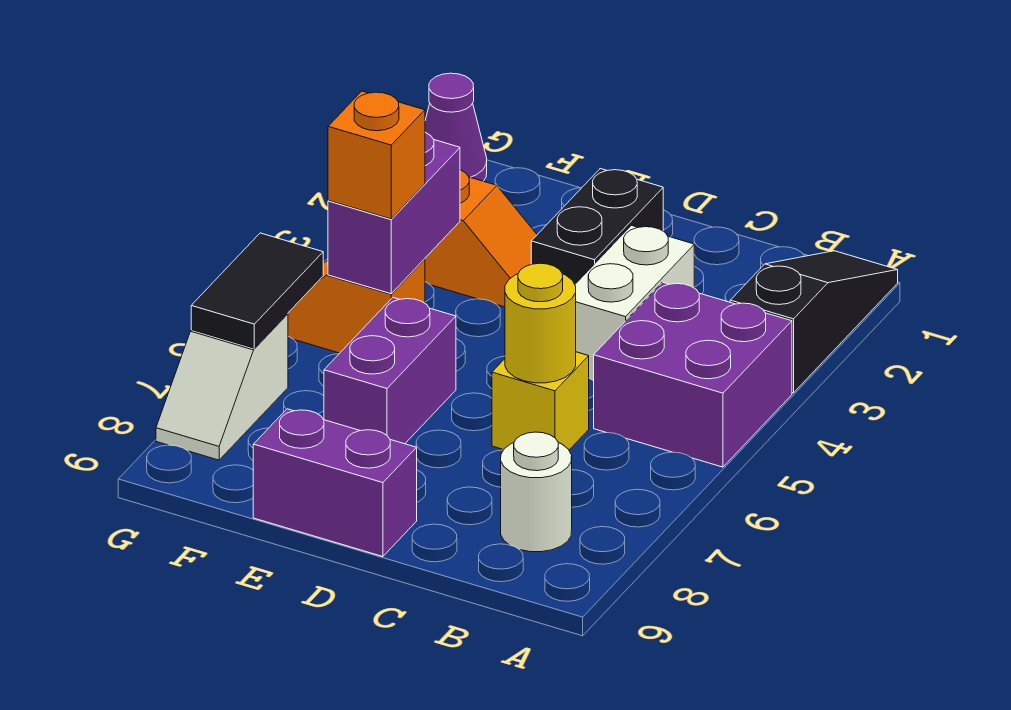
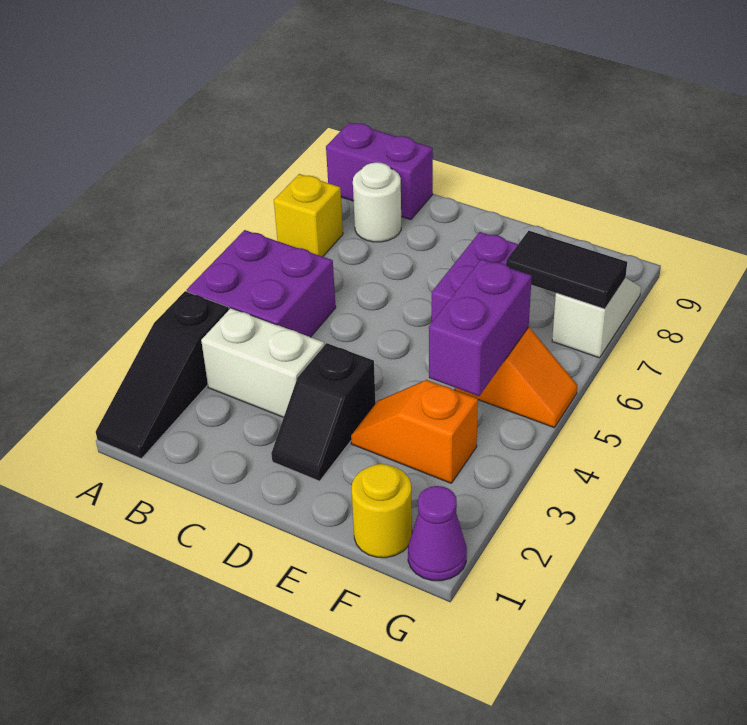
white 1x2 brick [575,225,694,381] -> white 1x2 brick turned to [201,308,324,417]
yellow 1x1 brick [492,352,589,450] -> yellow 1x1 brick moved to [274,174,343,257]
yellow 1x1 round brick [505,263,576,383] -> yellow 1x1 round brick moved to [352,464,412,558]
black 1x2 brick [531,169,663,284] -> black 1x2 slope [271,343,376,481]
purple 1x2 brick [253,409,417,557] -> purple 1x2 brick moved to [326,122,433,220]
orange 1x1 brick [328,91,425,219] -> none
black 1x2 tile [191,233,323,348] -> black 1x2 tile turned to [506,231,627,309]

